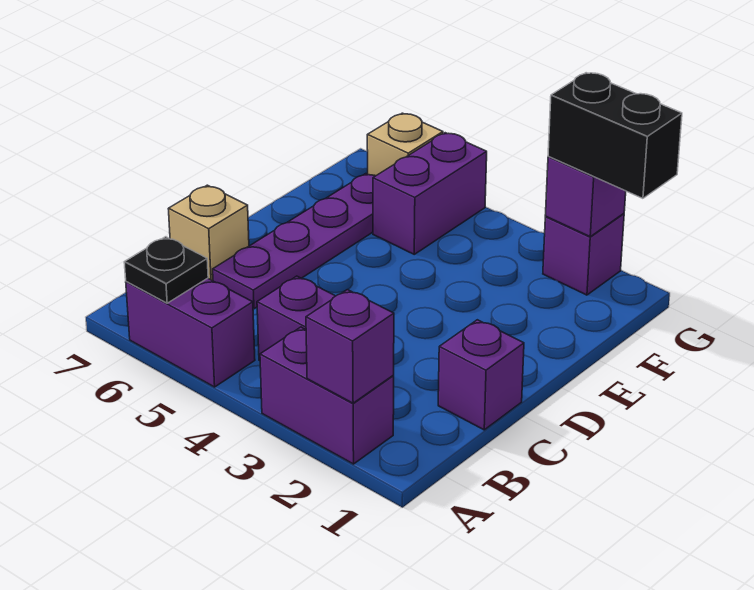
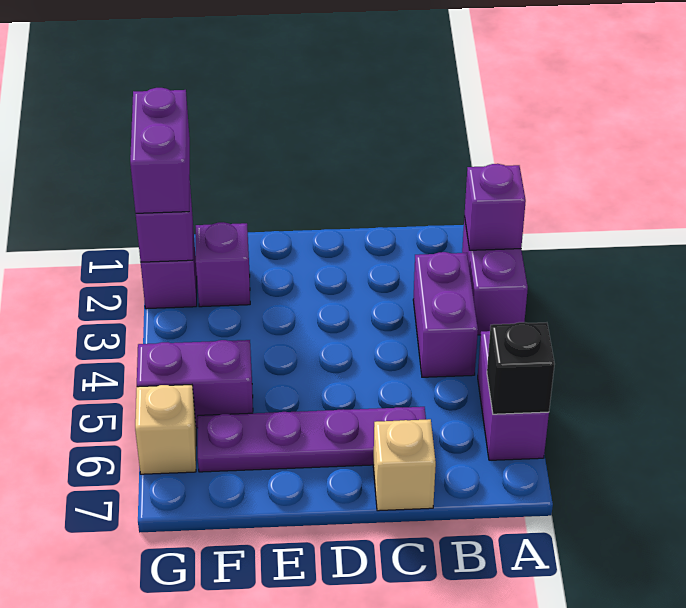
black 1x1 plate [124,237,208,303] -> black 1x1 brick [487,322,555,414]
purple 1x1 brick [438,320,524,430] -> purple 1x1 brick moved to [196,222,250,307]
black 1x2 brick [548,73,682,198] -> purple 1x2 brick [130,88,190,213]

